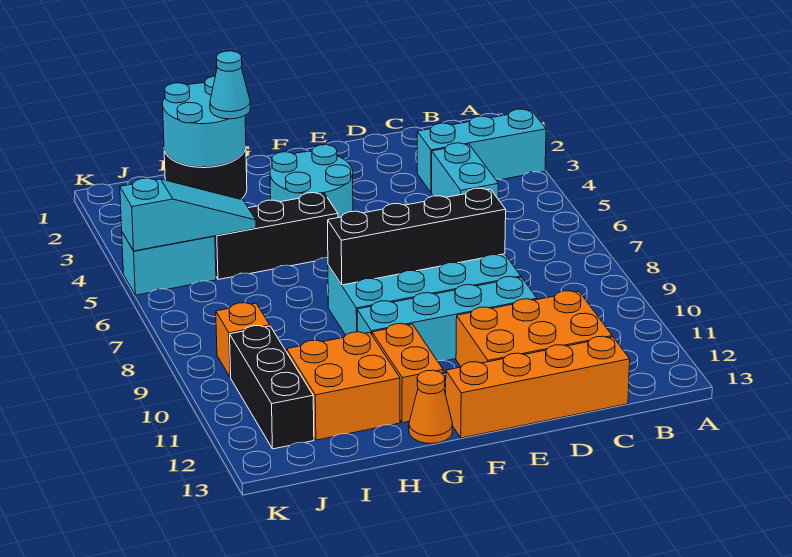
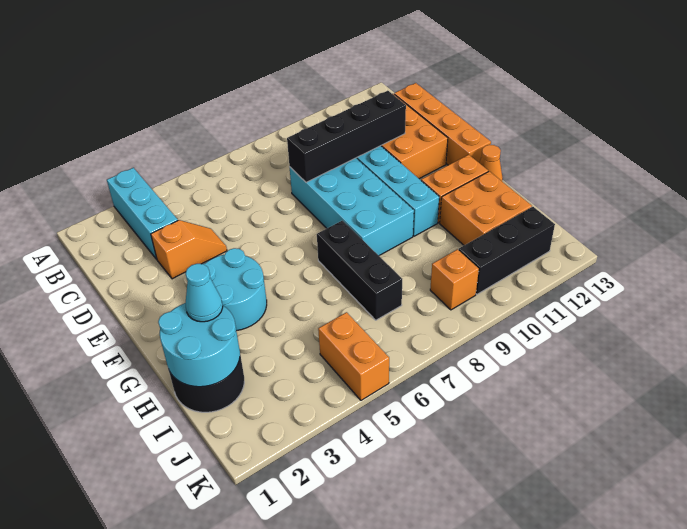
cyan 1x2 brick [432,143,498,198] -> none
none -> orange 1x2 slope [151,220,227,279]
black 1x4 brick [328,188,506,285] -> black 1x4 brick turned to [287,91,406,182]
black 1x3 brick [215,193,338,280] -> black 1x3 brick moved to [317,221,402,320]
cyan 1x3 slope [120,178,256,251] -> none
cyan 1x2 brick [122,232,216,295] -> orange 1x2 brick [318,312,389,400]

